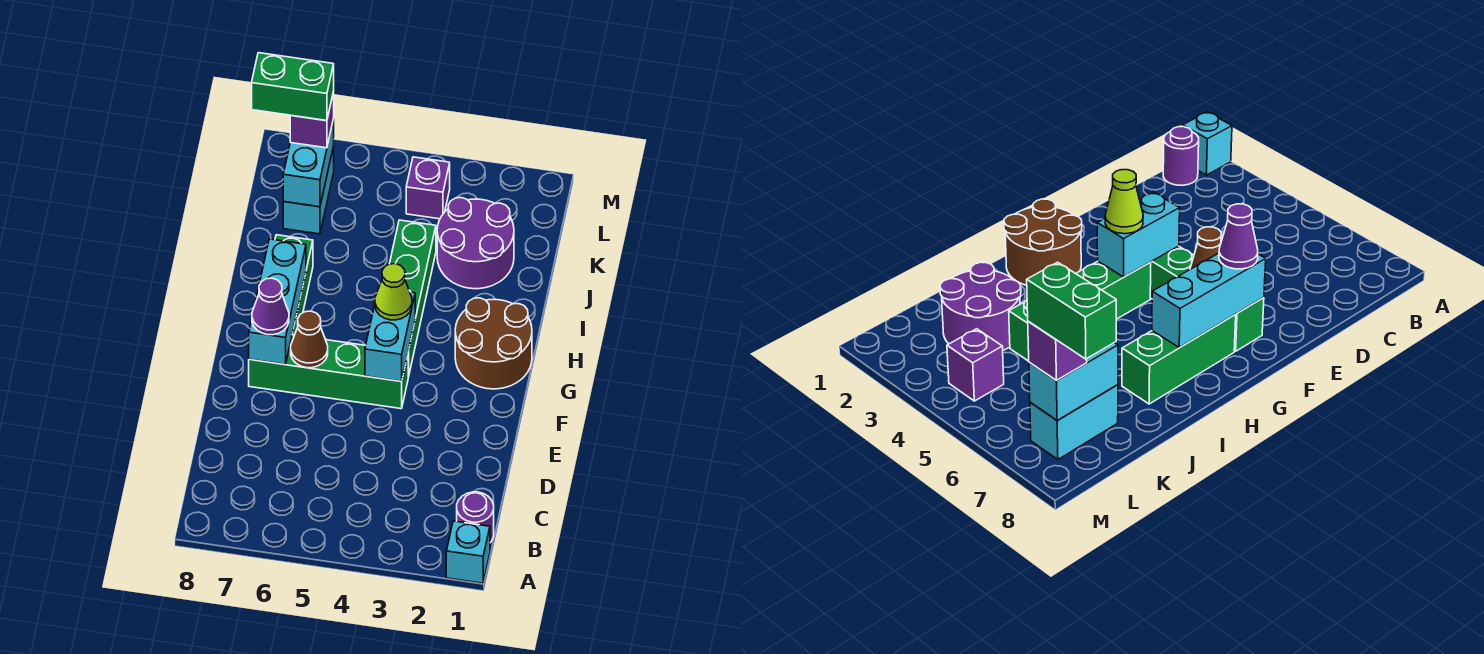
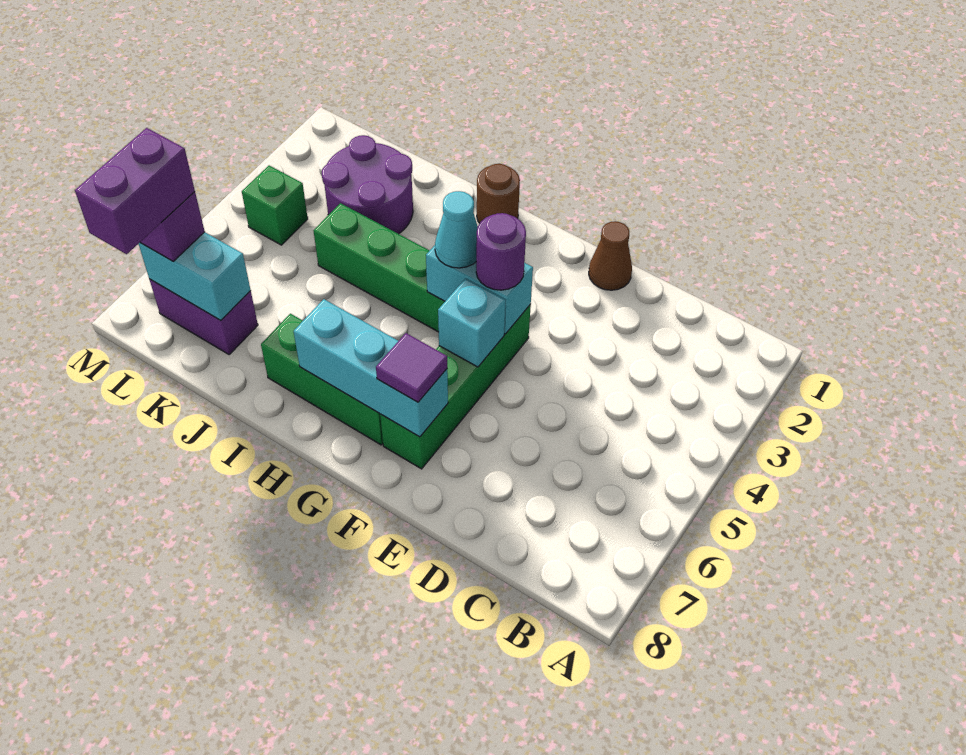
cyan 1x1 brick [446,521,490,583] -> cyan 1x1 brick moved to [438,278,506,367]
purple 1x1 round brick [457,492,494,543] -> purple 1x1 round brick moved to [476,213,526,290]
brown 1x1 cone [291,311,328,368] -> brown 1x1 cone moved to [589,221,632,290]
purple 1x1 cone [252,278,289,335] -> purple 1x1 tile [376,333,447,402]
brown 2x2 round brick [455,298,532,389] -> brown 1x1 round brick [477,164,520,223]
lime 1x1 cone [375,264,412,320] -> cyan 1x1 cone [435,191,478,268]
cyan 1x2 brick [283,146,334,234] -> purple 1x2 brick [149,279,258,355]
purple 1x1 brick [406,157,450,219] -> green 1x1 brick [242,166,308,245]
green 1x2 brick [252,53,334,121] -> purple 1x2 brick [75,128,195,254]

